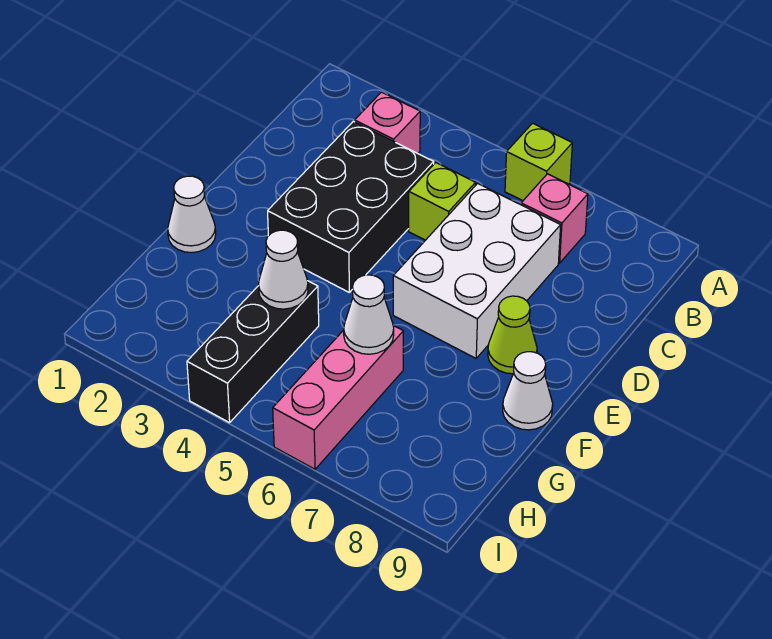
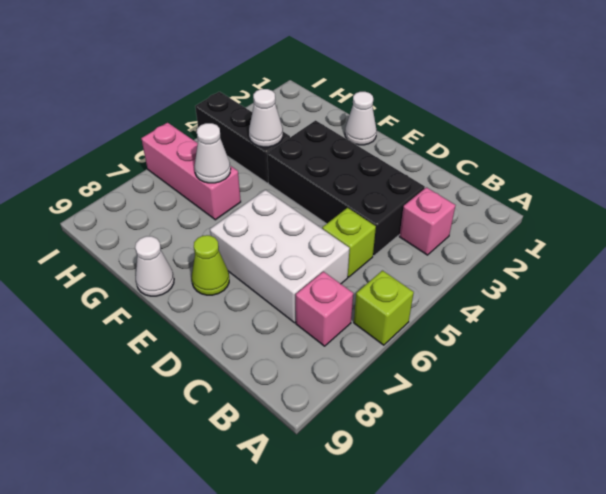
black 2x3 brick [268,121,434,292] -> black 2x4 brick [267,120,425,256]

